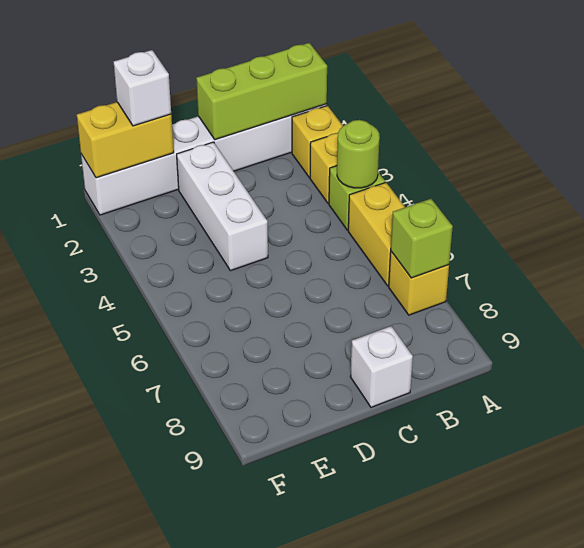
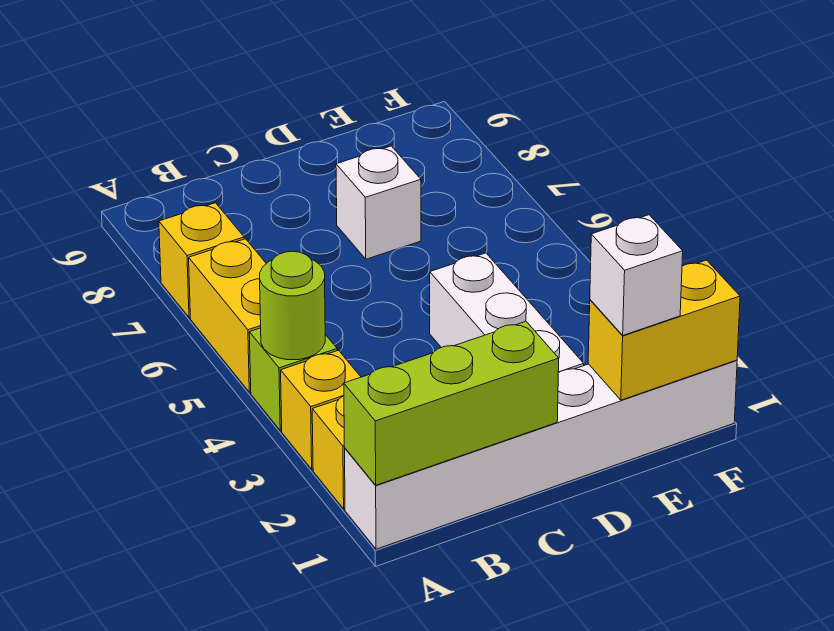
lime 1x1 brick [391,199,453,278] -> none
white 1x1 brick [350,326,413,407] -> white 1x1 brick moved to [336,146,421,259]

